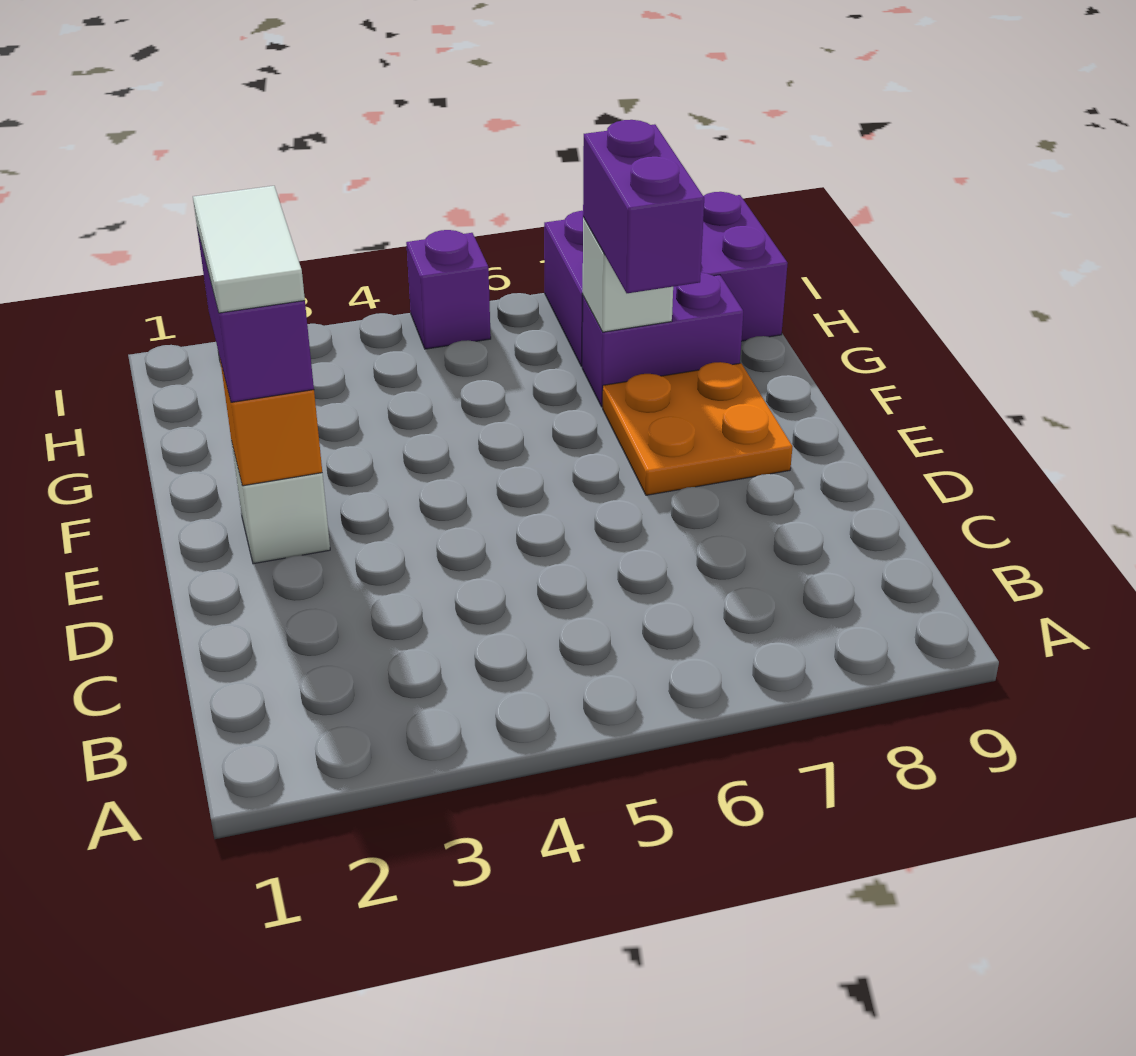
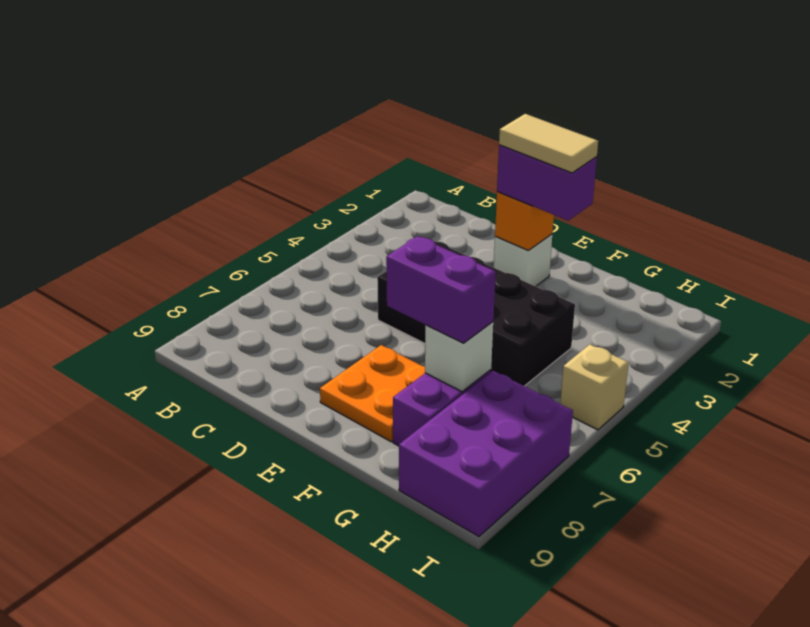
none -> black 2x4 brick [377,241,575,386]
white 1x2 tile [193,186,305,313] -> tan 1x2 tile [499,114,598,173]
purple 1x1 brick [406,230,491,349] -> tan 1x1 brick [560,344,629,430]

